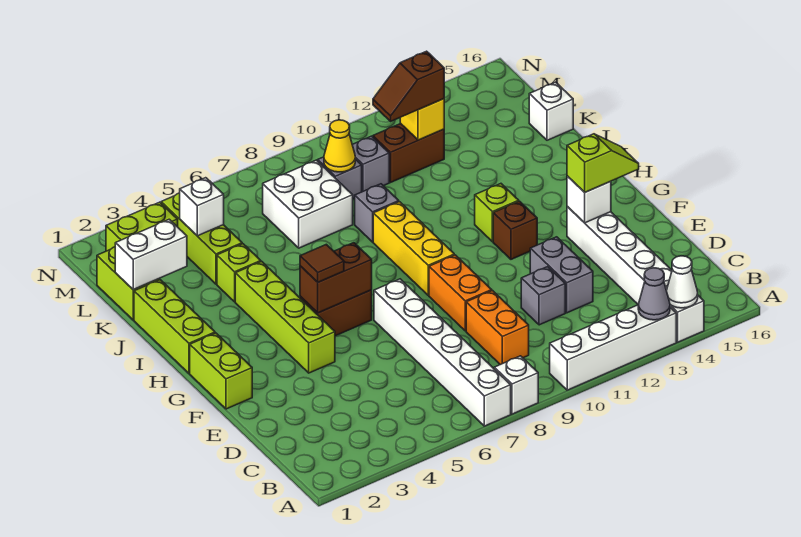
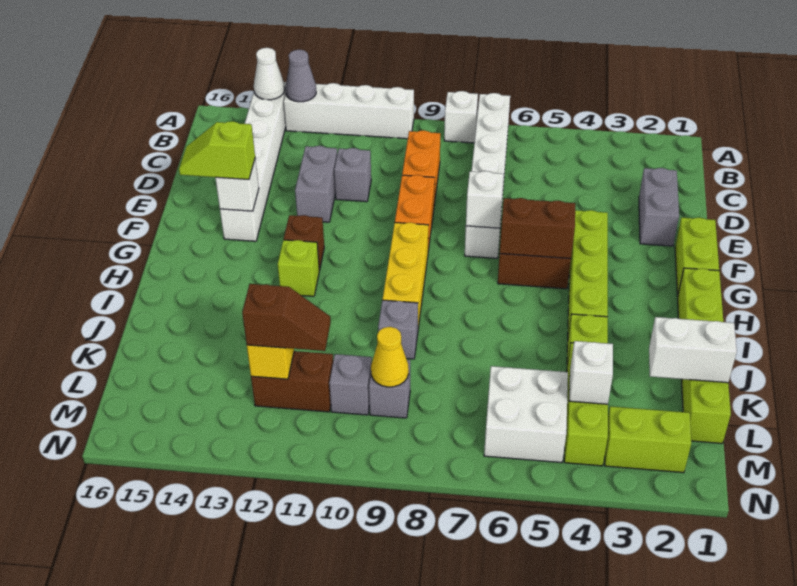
none -> grey 1x2 brick [639,168,679,246]
brown 1x1 tile [300,244,344,282] -> none
white 2x2 brick [263,160,353,248] -> white 2x2 brick moved to [484,366,568,463]
white 1x1 brick [529,82,573,140] -> white 1x1 brick moved to [466,171,504,228]

